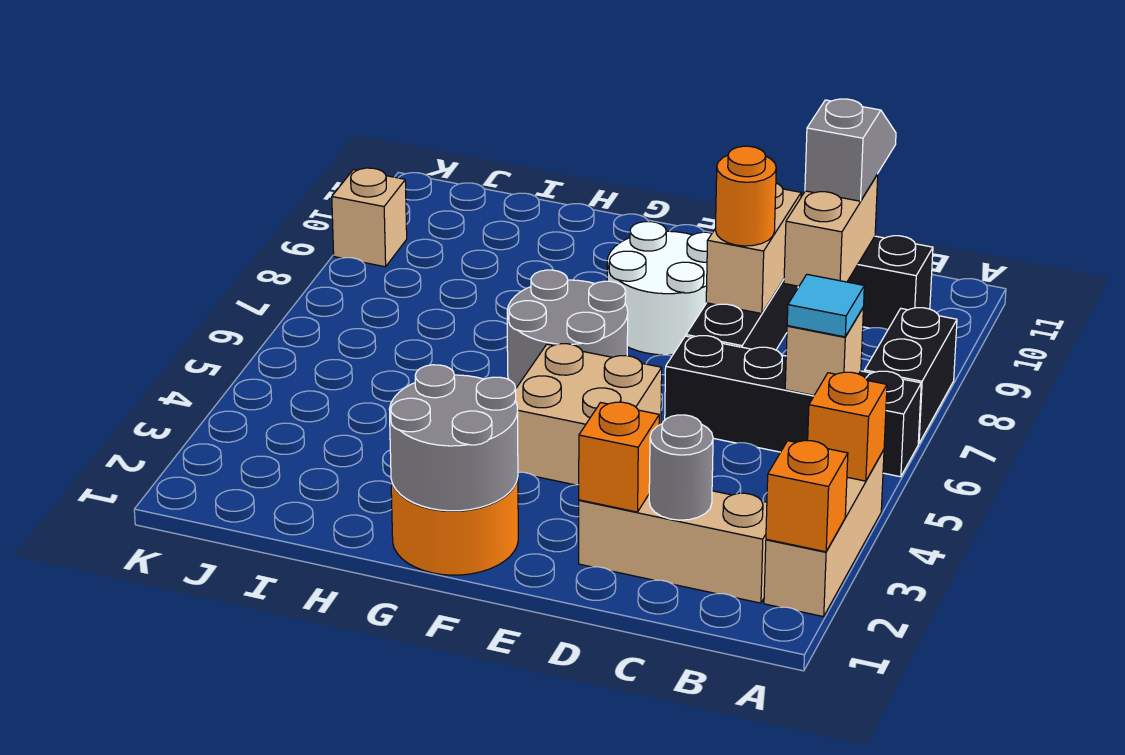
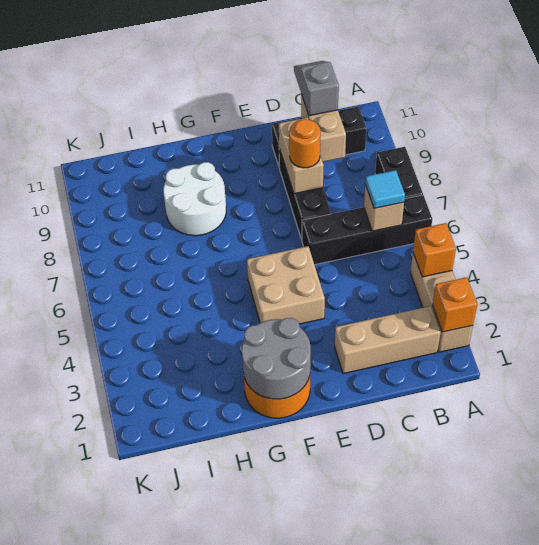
grey 1x1 round brick [649,415,713,520] -> none
orange 1x1 brick [579,402,659,512] -> none
white 2x2 round brick [607,222,712,355] -> white 2x2 round brick moved to [163,162,226,236]
grey 2x2 round brick [507,270,628,388] -> none
tan 1x1 brick [332,168,407,267] -> none

